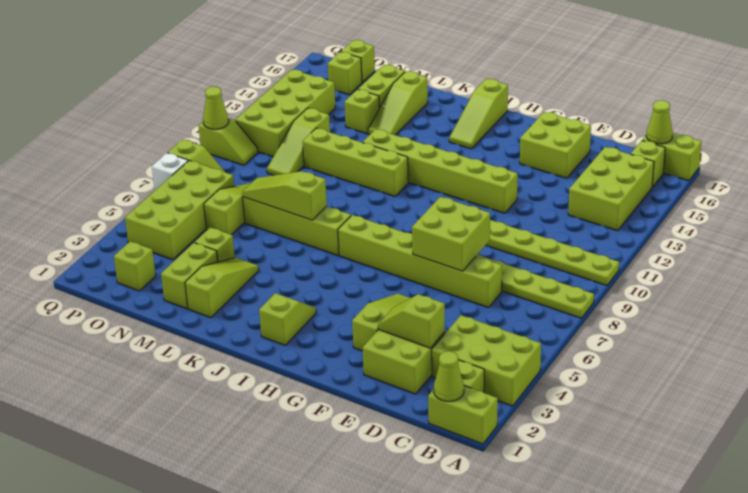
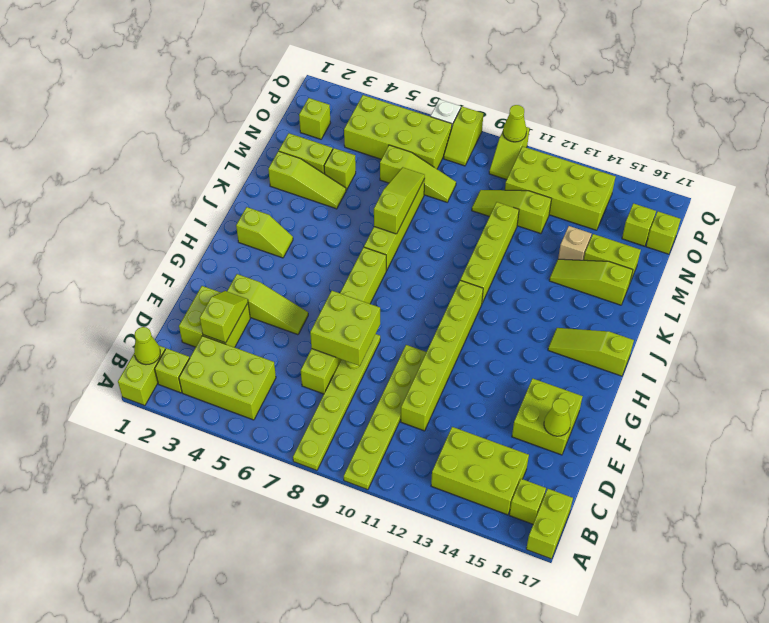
lime 2x3 brick [432,315,541,406] -> lime 2x3 brick turned to [179,336,276,420]
lime 1x1 cone [646,100,673,144] -> lime 1x1 cone moved to [544,399,571,436]
lime 1x6 brick [363,129,518,213] -> lime 1x6 brick moved to [401,280,483,431]
lime 1x1 brick [345,89,379,134] -> tan 1x1 brick [558,226,591,260]

